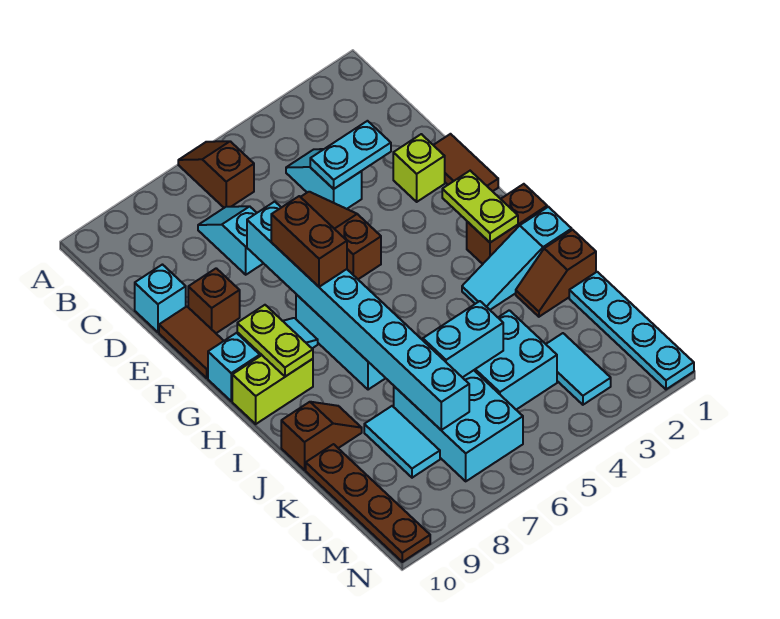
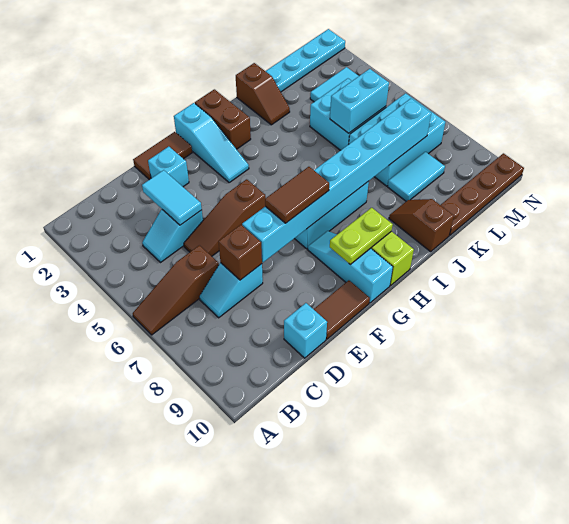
brown 1x2 slope [178,141,254,208] -> brown 1x3 slope [133,245,219,335]
cyan 1x2 plate [310,121,391,189] -> cyan 1x2 tile [142,170,202,225]
lime 1x1 brick [393,134,445,202] -> cyan 1x1 brick [148,147,189,187]
brown 1x1 brick [188,268,240,333] -> brown 1x1 brick moved to [218,225,262,280]
brown 1x2 brick [271,196,347,287] -> brown 1x2 tile [265,167,329,223]
lime 1x2 plate [442,171,518,242] -> none
cyan 1x3 slope [462,207,572,310] -> cyan 1x3 slope moved to [174,103,249,182]
cyan 1x2 brick [423,301,503,378] -> cyan 1x2 brick turned to [330,69,389,133]

